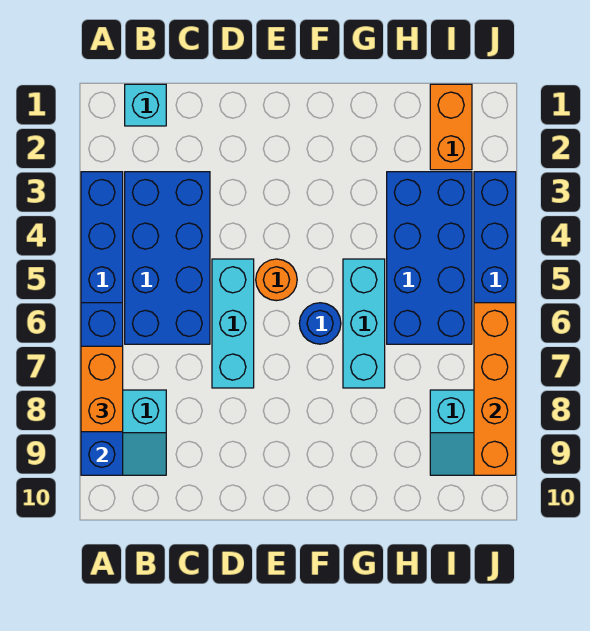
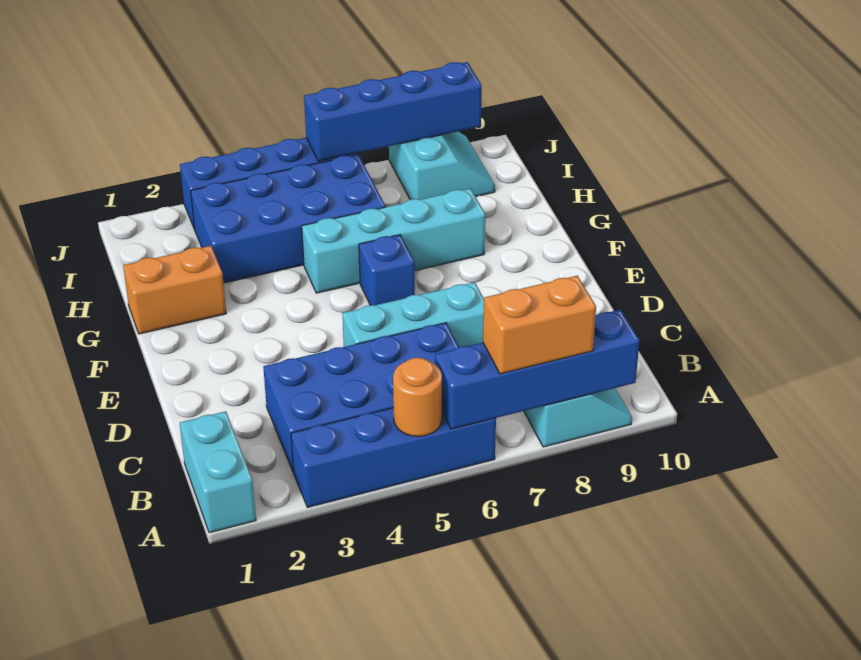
cyan 1x1 brick [125,84,166,126] -> cyan 1x2 brick [180,411,256,533]
orange 1x1 round brick [256,259,297,301] -> orange 1x1 round brick moved to [393,358,442,437]
blue 1x1 round brick [299,303,341,344] -> blue 1x1 brick [359,235,415,305]
cyan 1x3 brick [343,259,385,388] -> cyan 1x4 brick [302,188,485,293]
orange 1x2 brick [430,84,472,170] -> orange 1x2 brick moved to [123,246,226,334]
orange 1x4 brick [474,303,516,475] -> blue 1x4 brick [304,62,482,161]

